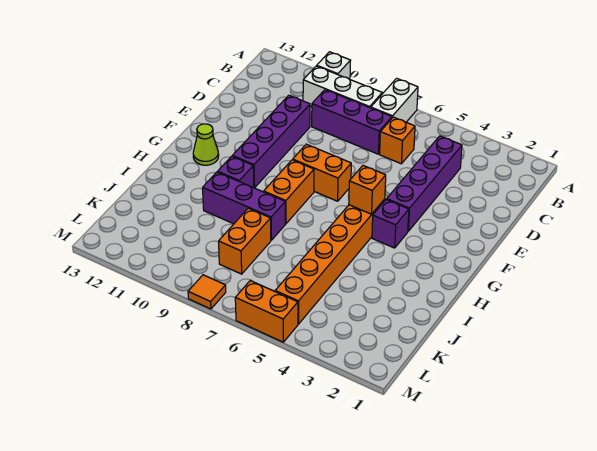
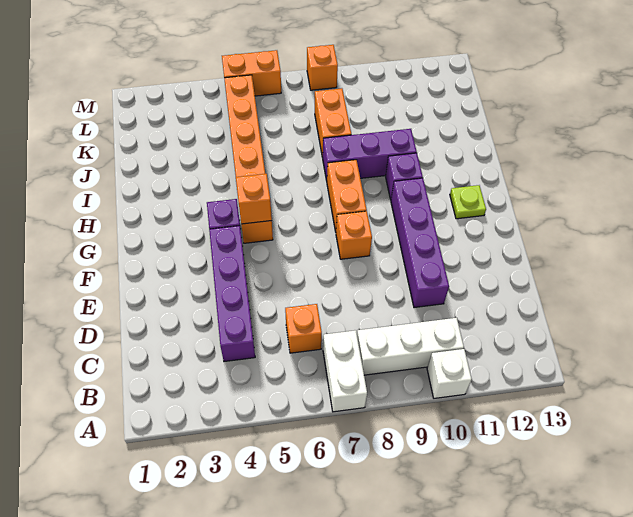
purple 1x3 brick [312,90,392,154] -> none
orange 1x2 brick [293,144,351,201] -> orange 1x1 brick [336,211,372,259]
lime 1x1 cone [193,124,219,165] -> lime 1x1 plate [450,185,486,219]
orange 1x1 tile [188,275,226,309] -> orange 1x1 brick [307,45,338,90]

